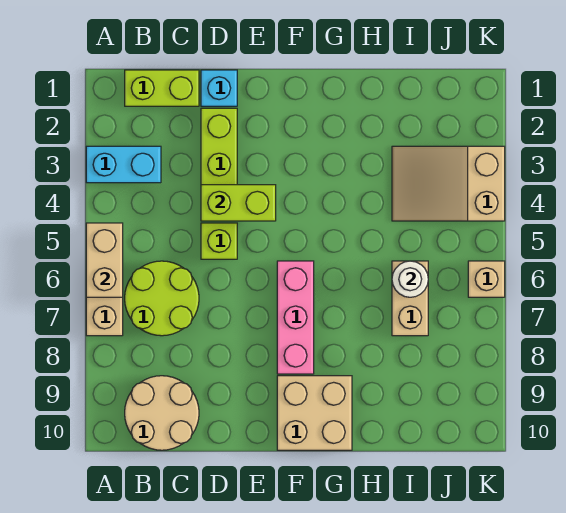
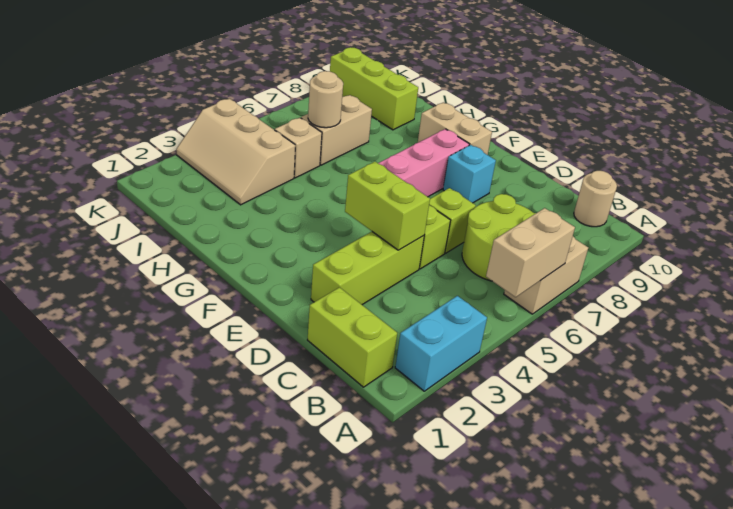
cyan 1x2 brick [86,146,161,183] -> cyan 1x2 brick turned to [395,296,487,391]
tan 2x2 round brick [125,376,199,450] -> tan 1x1 round brick [574,171,617,227]
cyan 1x1 brick [201,70,237,106] -> cyan 1x1 brick moved to [443,145,496,203]
none -> lime 1x1 brick [429,188,476,253]
tan 2x2 brick [277,376,352,450] -> tan 1x2 brick [418,102,492,155]
tan 2x3 slope [392,146,505,221] -> tan 2x3 slope turned to [176,99,295,205]
white 1x1 round brick [392,261,428,297] -> tan 1x1 round brick [308,71,343,128]
none -> lime 1x3 brick [330,47,418,130]
tan 1x1 brick [468,261,505,297] -> tan 1x1 brick moved to [275,118,322,178]

